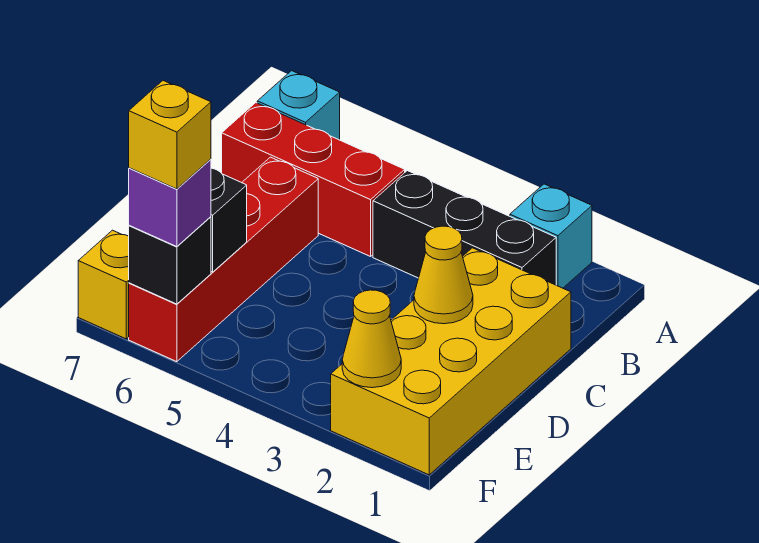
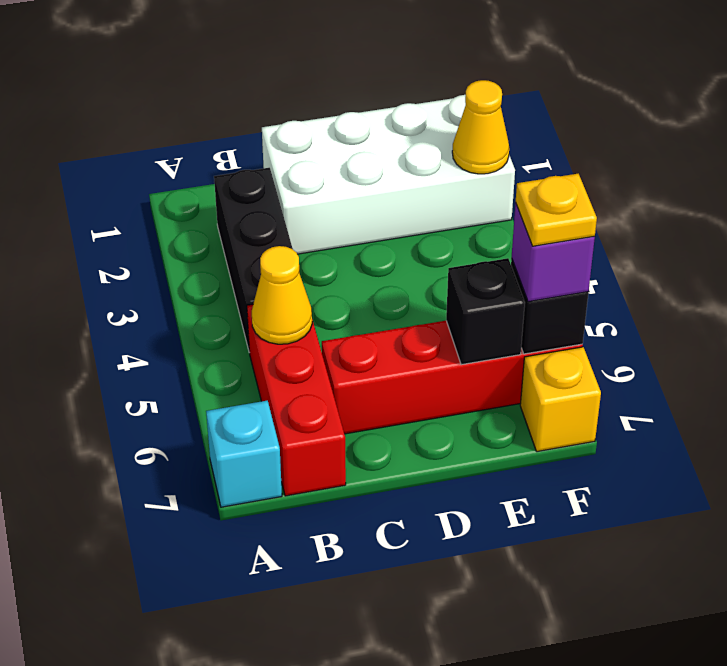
cyan 1x1 brick [510,184,592,288] -> none
yellow 2x4 brick [331,248,571,475] -> white 2x4 brick [262,95,515,254]
yellow 1x1 cone [414,226,473,324] -> yellow 1x1 cone moved to [252,246,312,344]
yellow 1x1 brick [129,81,211,189] -> yellow 1x1 plate [516,174,597,246]

